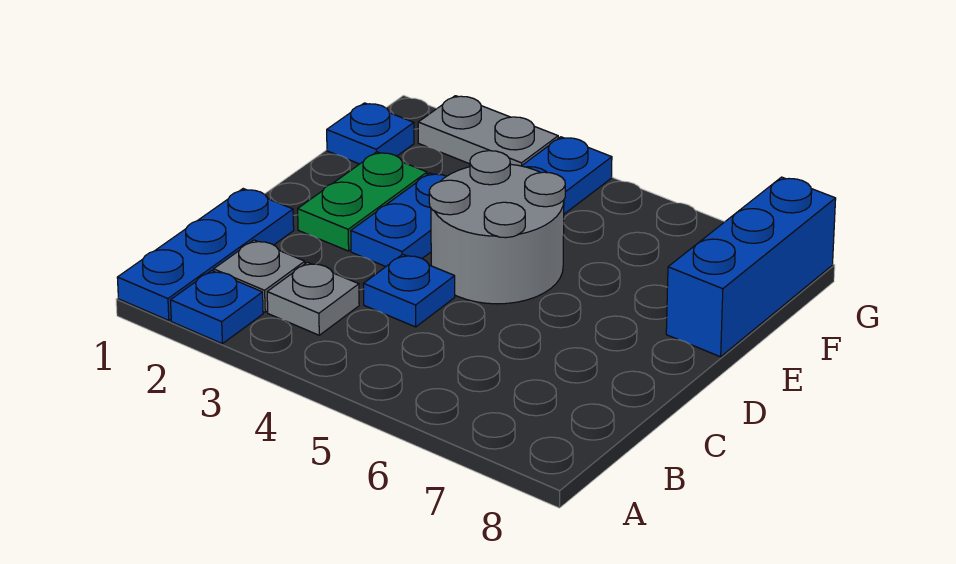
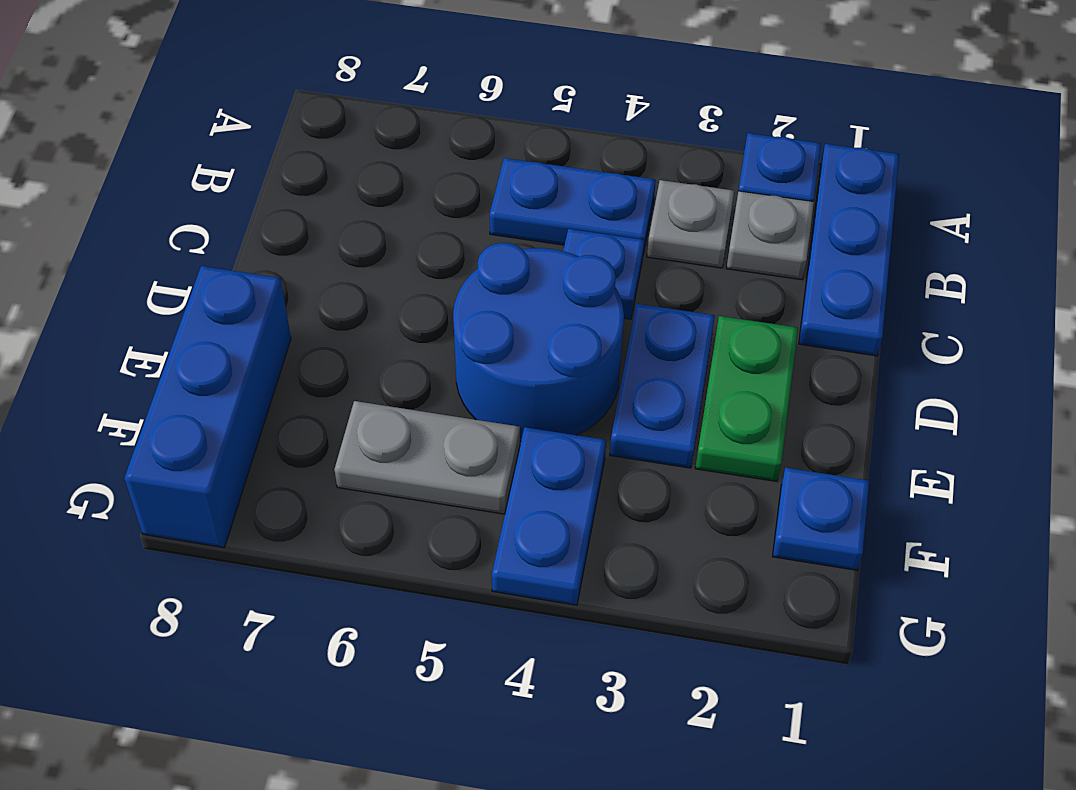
none -> blue 1x2 plate [489,158,656,254]
grey 2x2 round brick [429,151,565,304] -> blue 2x2 round brick [453,243,624,441]
grey 1x2 plate [418,96,558,166] -> grey 1x2 plate moved to [334,401,520,514]

